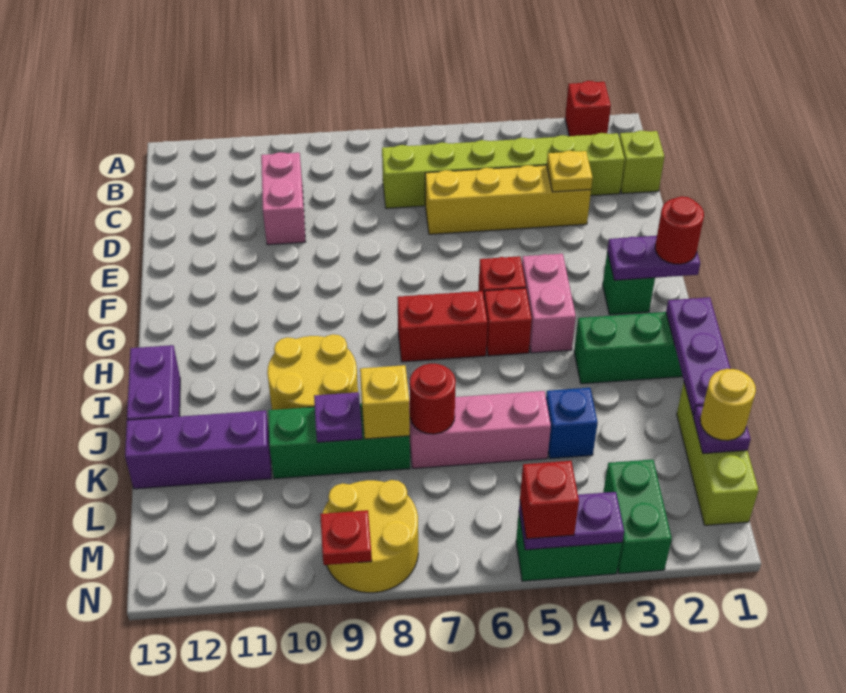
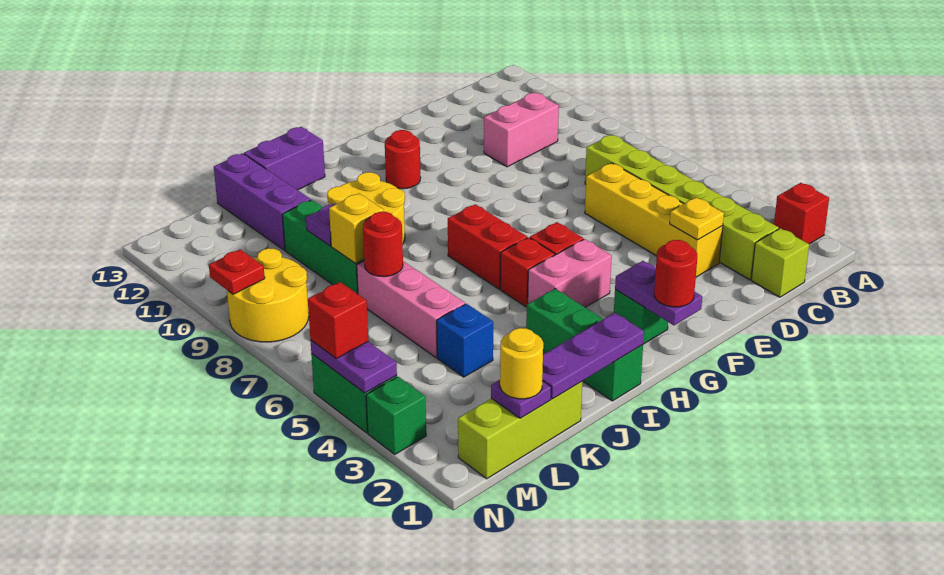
none -> red 1x1 round brick [385,130,421,189]
green 1x2 brick [603,459,672,574] -> green 1x1 brick [366,377,426,454]

